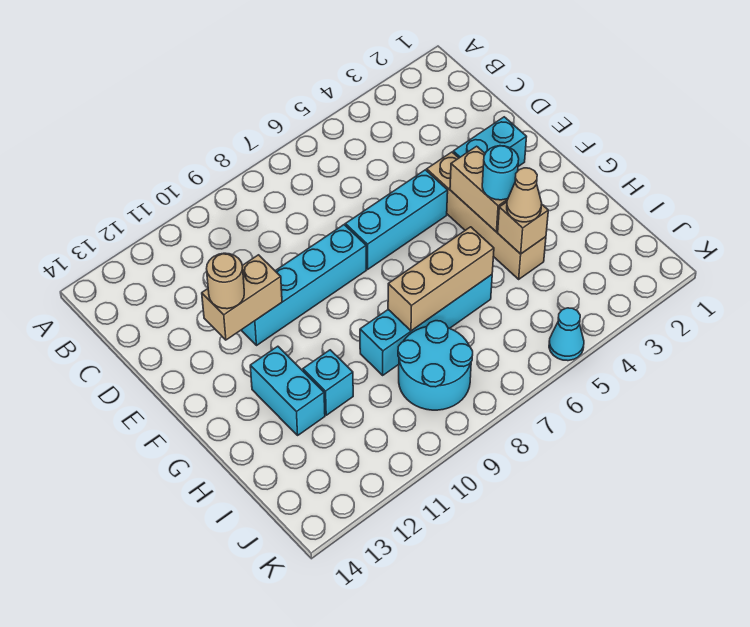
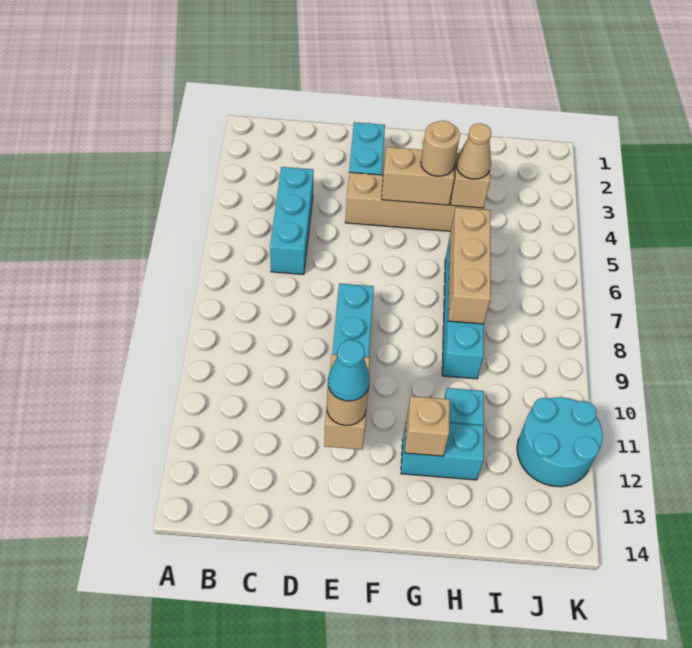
cyan 1x3 brick [345,170,448,269] -> cyan 1x3 brick moved to [270,167,314,275]
cyan 1x1 round brick [482,146,519,200] -> tan 1x1 round brick [421,121,460,176]
none -> tan 1x1 brick [405,396,450,456]
cyan 2x2 round brick [398,321,473,410] -> cyan 2x2 round brick moved to [517,397,603,487]
cyan 1x1 cone [549,308,584,361] -> cyan 1x1 cone moved to [328,340,370,401]

